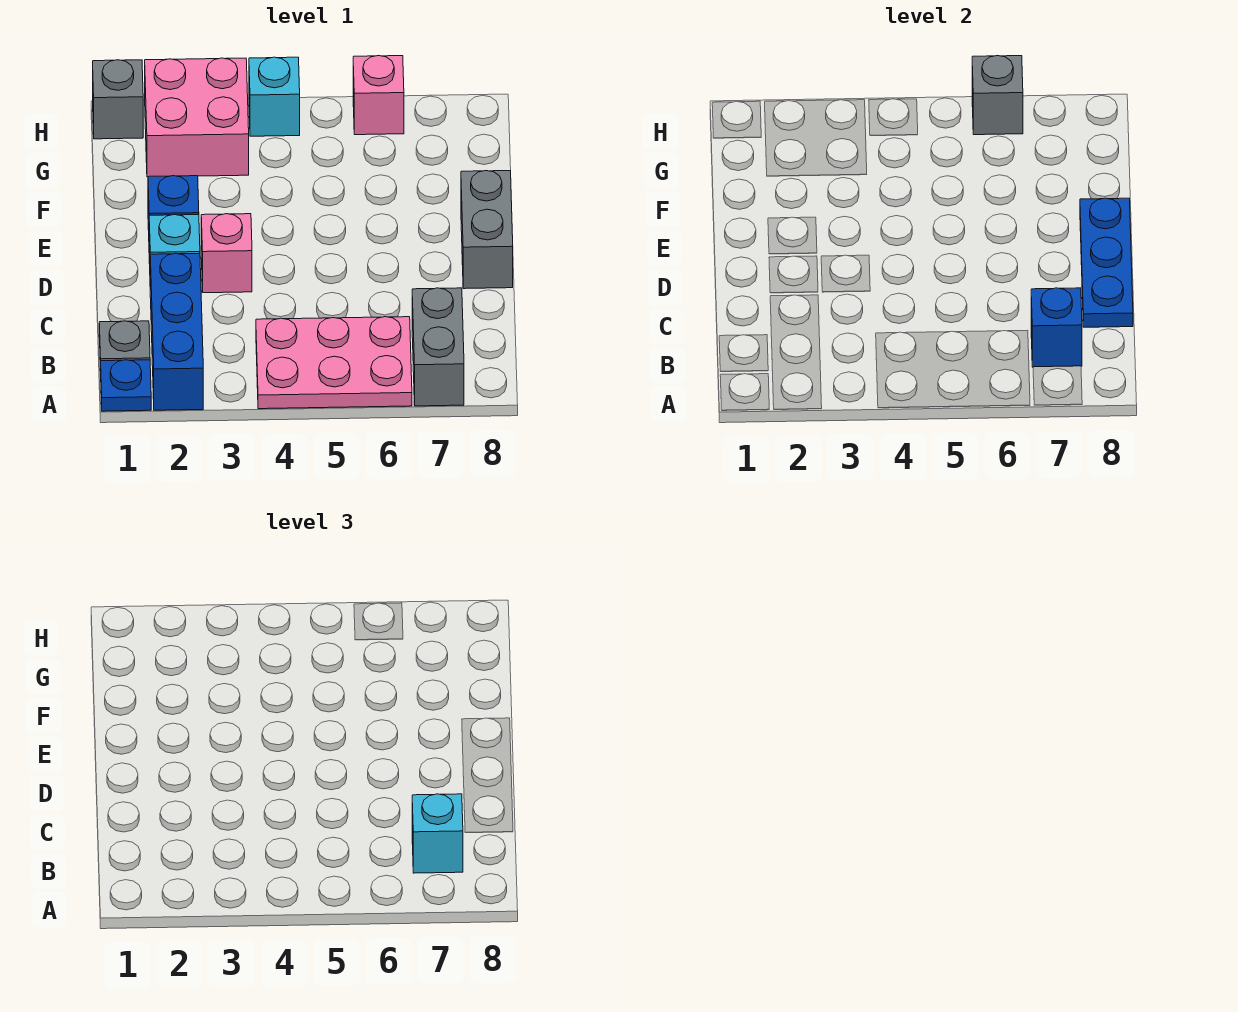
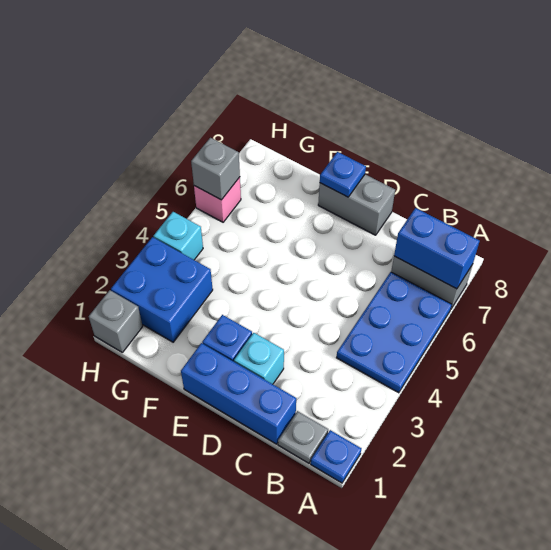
blue 1x3 brick [150,253,203,410] -> blue 1x3 brick moved to [181,343,296,444]
pink 2x3 plate [256,317,412,409] -> blue 2x3 plate [337,272,452,393]
blue 1x1 brick [1031,288,1082,367] -> blue 1x2 brick [394,208,480,289]
cyan 1x1 brick [412,794,463,873] -> none
blue 1x3 plate [1080,198,1133,327] -> blue 1x1 plate [320,152,366,197]
pink 1x1 brick [201,214,252,293] -> none
pink 2x2 brick [145,58,249,177] -> blue 2x2 brick [111,237,213,342]

